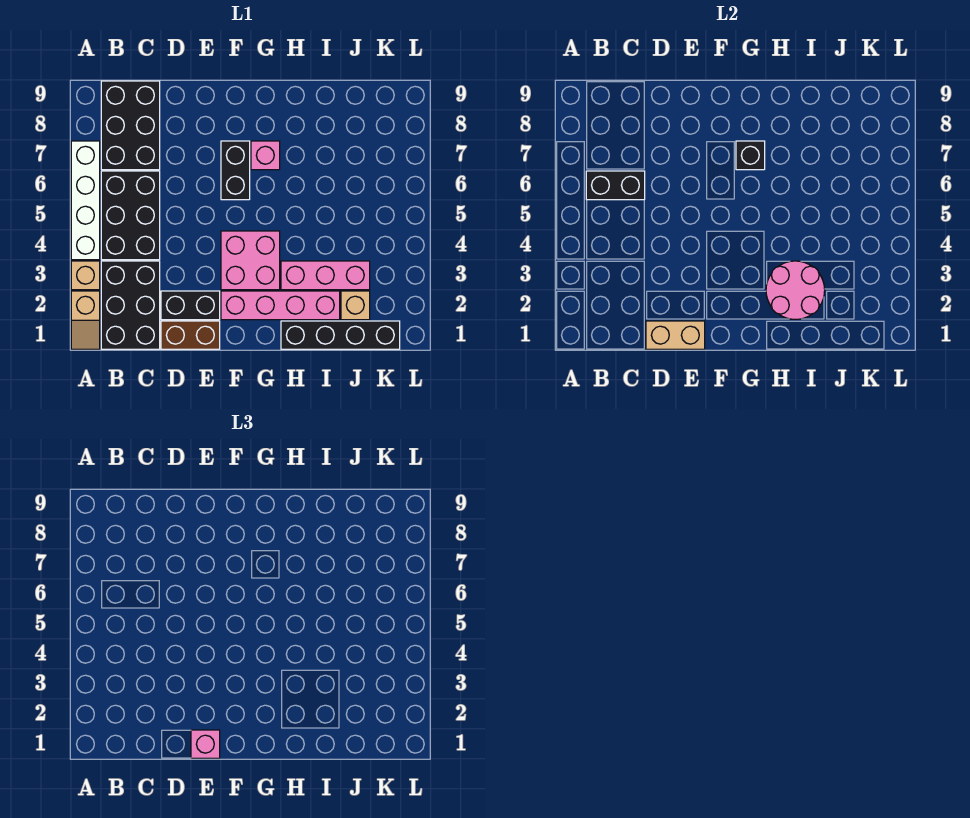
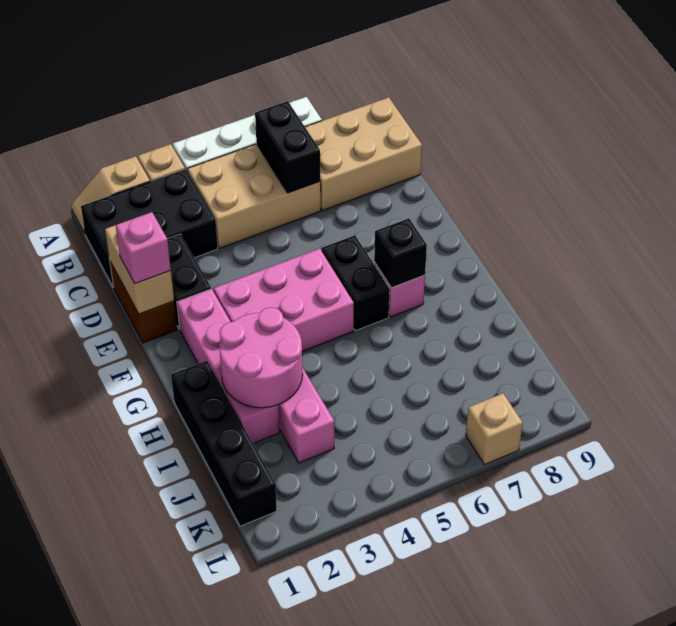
black 2x3 brick [101,171,160,260] -> tan 2x3 brick [187,144,321,248]
black 2x3 brick [101,81,160,170] -> tan 2x3 brick [305,97,422,211]
pink 2x2 brick [221,231,280,290] -> pink 2x3 brick [214,248,354,351]
black 1x2 brick [221,141,250,200] -> black 1x2 brick turned to [322,235,390,331]
tan 1x1 brick [341,291,370,320] -> tan 1x1 brick moved to [466,393,523,464]

